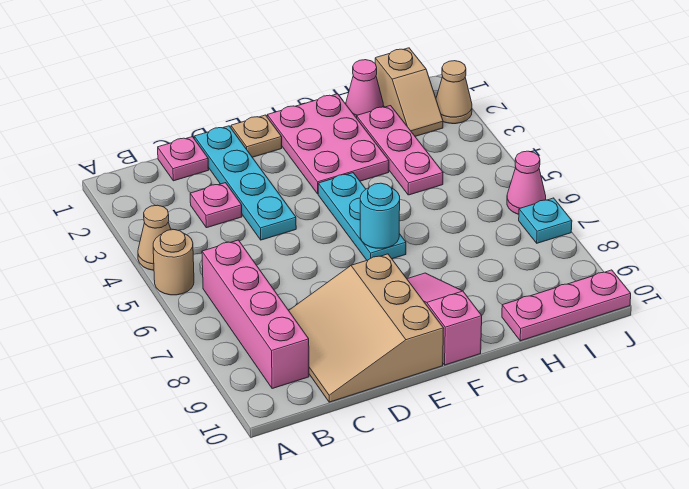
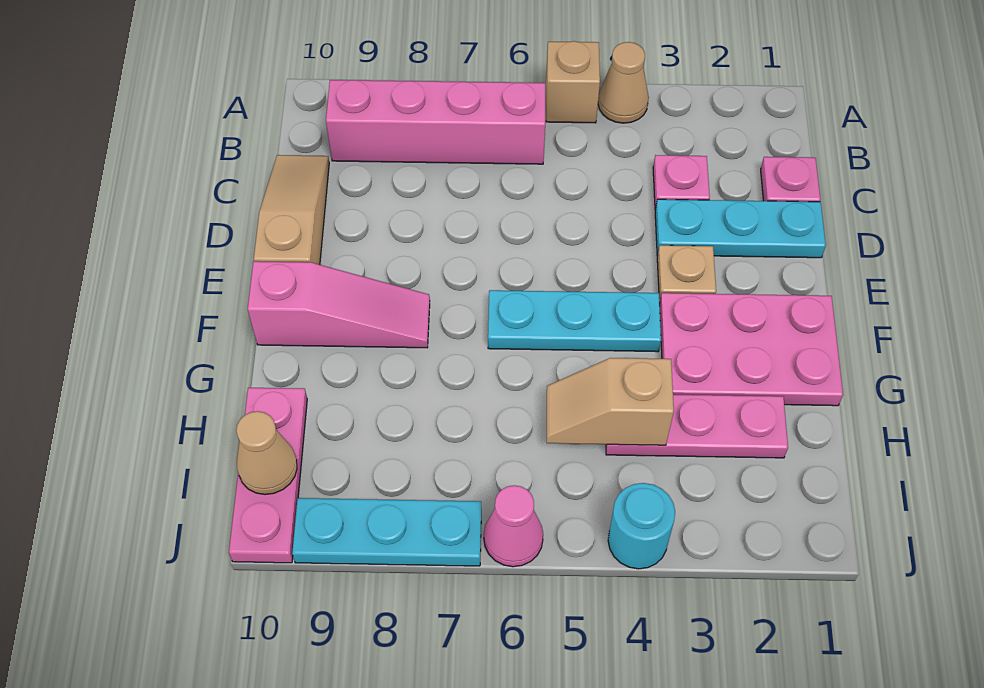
tan 1x1 round brick [153,230,194,295] -> tan 1x1 brick [546,41,600,123]
tan 3x3 slope [289,254,444,402] -> tan 1x3 slope [254,155,329,265]
cyan 1x4 plate [194,126,296,240] -> cyan 1x3 plate [655,199,826,258]
tan 1x1 plate [231,115,282,157] -> tan 1x1 plate moved to [657,245,716,302]
cyan 1x1 round brick [360,183,400,248] -> cyan 1x1 round brick moved to [608,483,675,569]
pink 1x1 cone [346,60,383,118] -> none
tan 1x2 slope [375,48,443,136] -> tan 1x2 slope moved to [547,358,674,445]
tan 1x1 cone [436,61,472,124] -> tan 1x1 cone moved to [236,411,297,494]
cyan 1x1 plate [519,198,572,243] -> cyan 1x3 plate [292,498,481,566]

